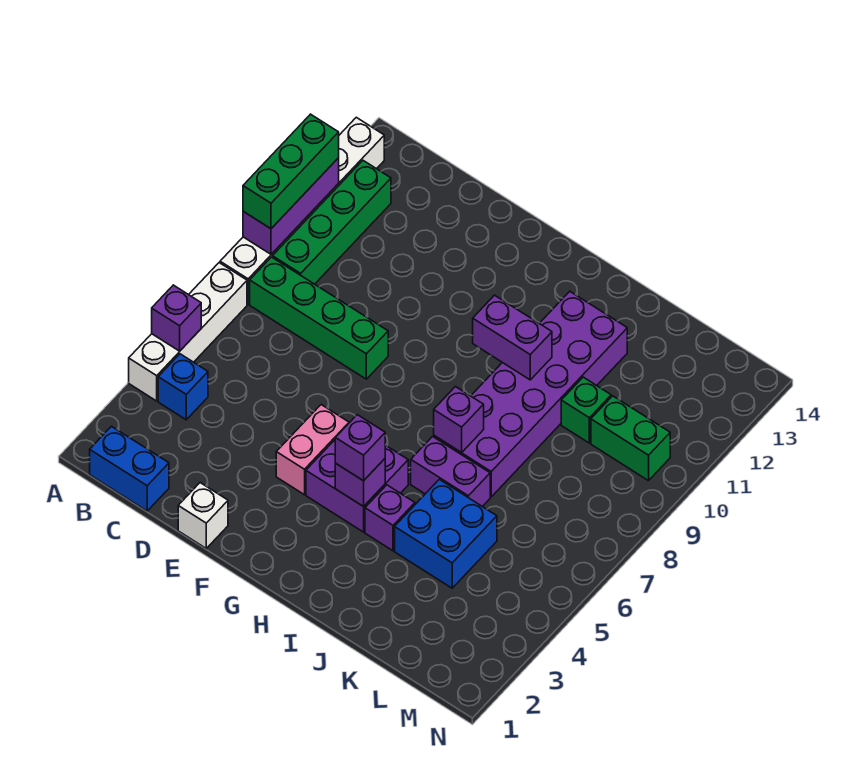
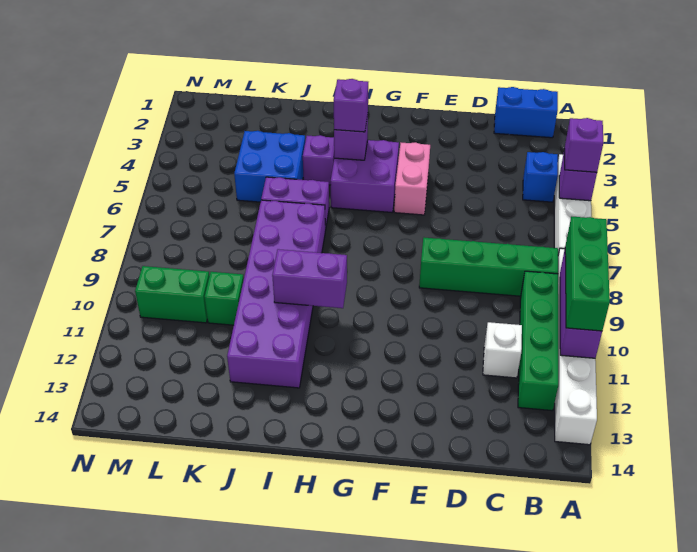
white 1x1 brick [178,483,228,548] -> white 1x1 brick moved to [483,322,522,378]
purple 1x1 brick [434,387,484,453] -> purple 1x1 brick moved to [565,118,603,172]

